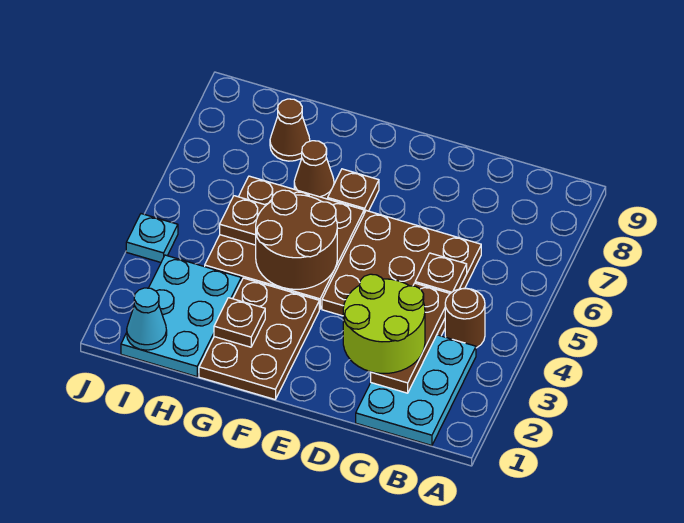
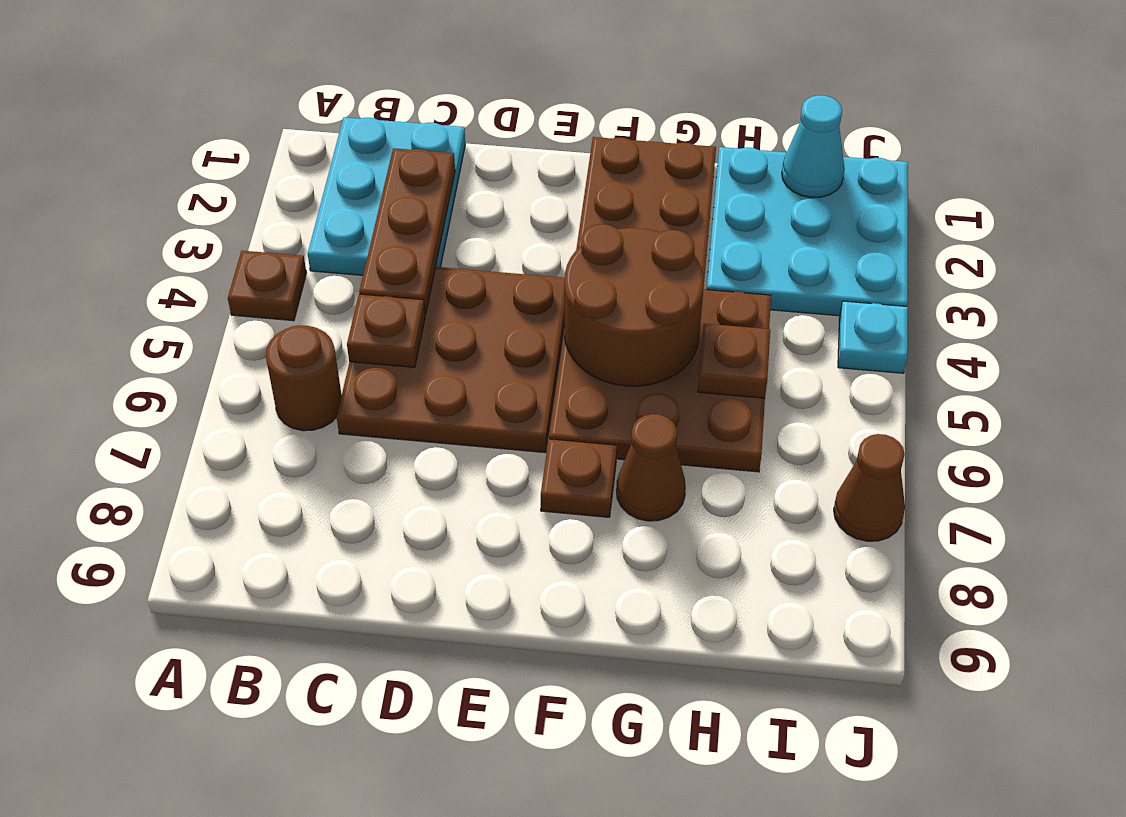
brown 1x1 round brick [445,288,485,348] -> brown 1x1 round brick moved to [266,325,342,431]
lime 2x2 round brick [343,274,425,373] -> none
brown 1x1 plate [214,298,265,347] -> brown 1x1 plate moved to [228,251,306,321]
cyan 2x3 plate [121,255,241,377] -> cyan 3x3 plate [707,147,908,316]
brown 1x1 cone [270,99,310,161] -> brown 1x1 cone moved to [834,434,905,541]

